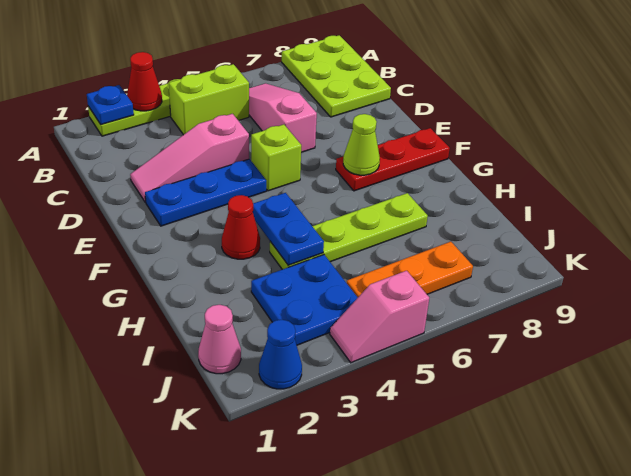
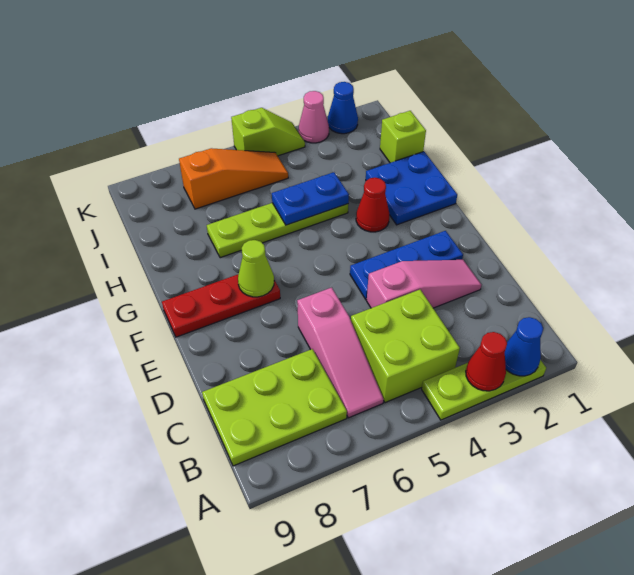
blue 1x1 plate [87,85,134,125] -> blue 1x1 cone [505,317,543,376]
lime 2x3 plate [282,35,391,117] -> lime 2x3 plate turned to [202,349,347,466]
lime 1x2 brick [169,64,249,135] -> lime 2x2 brick [351,290,460,403]
lime 1x1 brick [251,125,301,191] -> lime 1x1 brick moved to [380,111,426,163]
blue 1x2 plate [253,193,324,265] -> blue 1x2 plate turned to [272,172,349,225]
blue 2x2 plate [251,255,358,345] -> blue 2x2 plate moved to [366,151,457,225]
pink 1x1 cone [198,305,241,374] -> pink 1x1 cone moved to [299,91,329,143]
orange 1x3 plate [347,242,473,297] -> orange 1x3 slope [179,148,288,209]
pink 1x2 slope [330,271,429,363] -> lime 1x2 slope [231,108,305,156]

